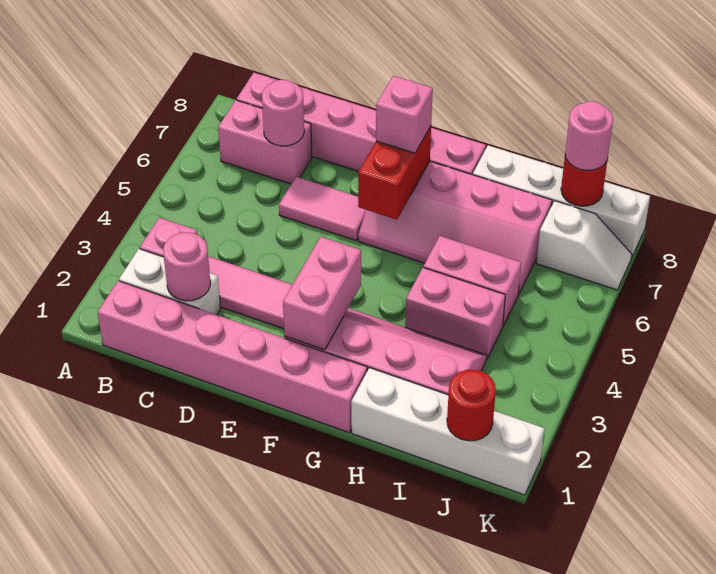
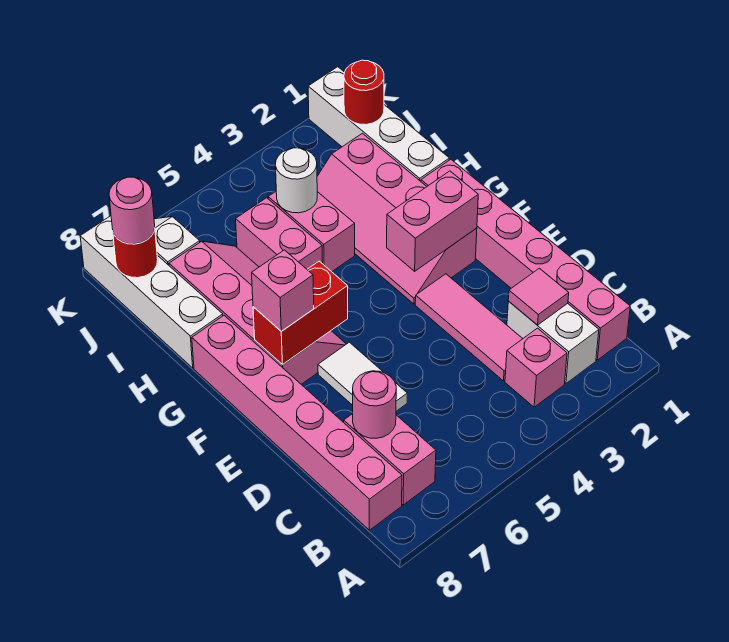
pink 1x1 round brick [163,232,210,301] -> pink 1x1 tile [508,268,569,325]
pink 1x2 tile [279,177,366,241] -> white 1x2 tile [318,342,407,411]
none -> white 1x1 round brick [276,148,317,213]

